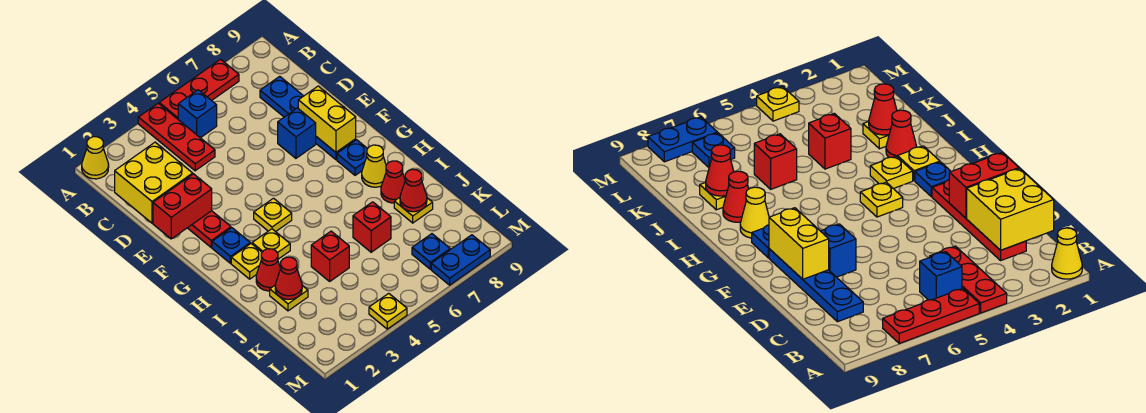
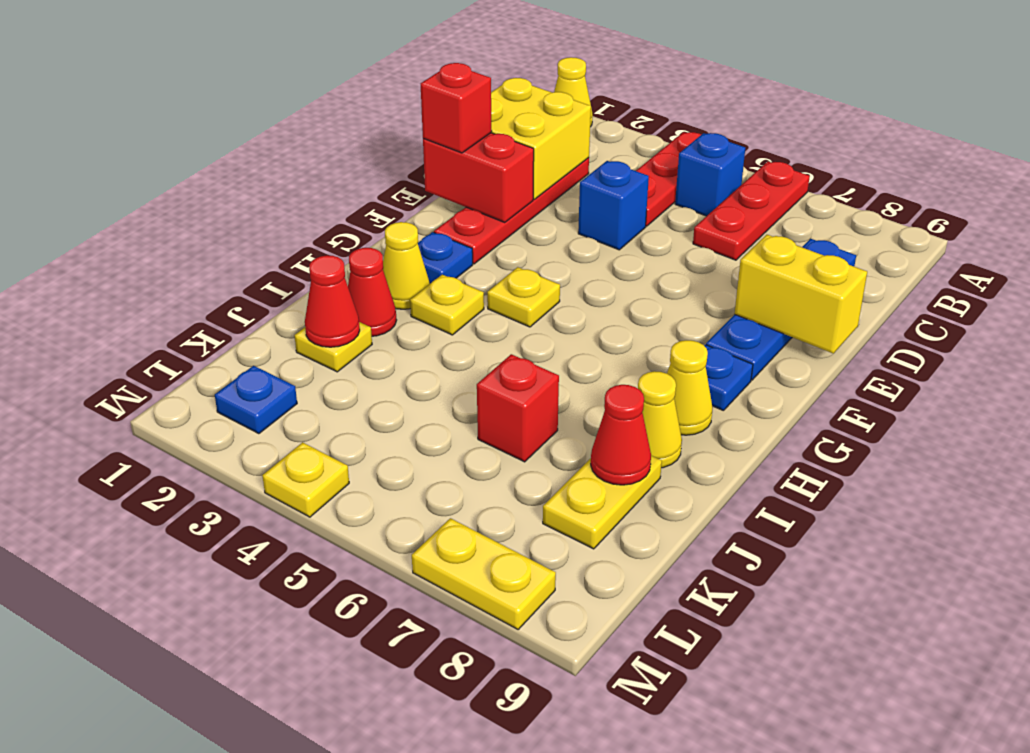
red 1x3 plate [159,59,239,119] -> red 1x3 plate turned to [693,162,810,260]
blue 1x1 brick [278,108,316,158] -> blue 1x1 brick moved to [578,161,649,250]
yellow 1x2 brick [298,86,356,152] -> yellow 1x2 brick turned to [735,235,867,354]
yellow 1x1 plate [231,244,262,279] -> yellow 1x1 cone [383,222,430,309]
red 1x1 cone [381,161,405,203] -> yellow 1x1 cone [638,371,682,468]
red 1x1 brick [311,231,349,281] -> red 1x1 brick moved to [421,63,492,153]
yellow 1x1 plate [394,198,433,223] -> yellow 1x2 plate [543,456,662,549]
blue 1x1 plate [412,234,450,269] -> blue 1x1 plate moved to [215,366,297,434]
blue 1x2 plate [431,235,490,285] -> yellow 1x2 plate [412,518,556,629]

